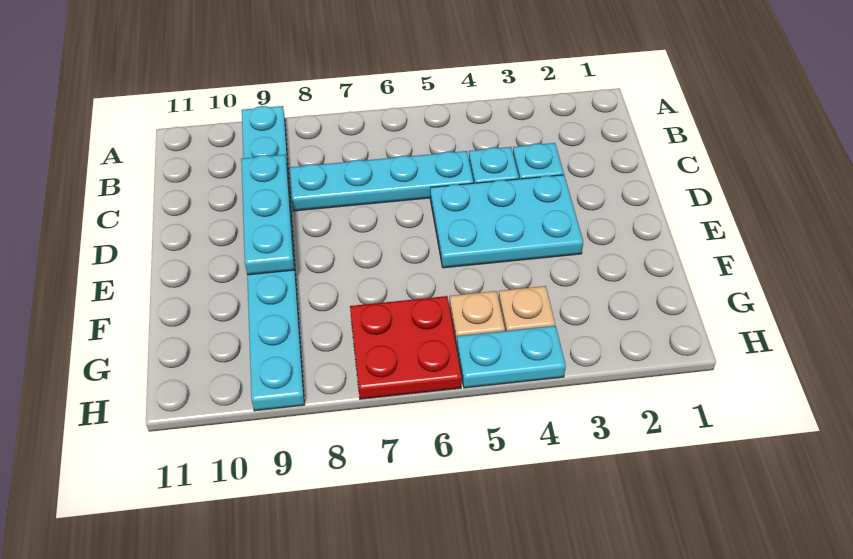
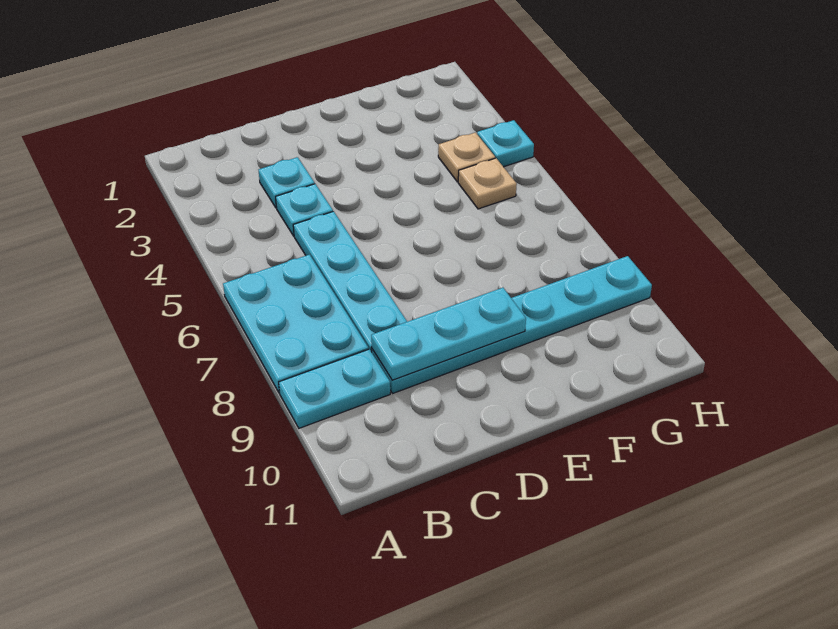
cyan 2x3 plate [430,175,583,268] -> cyan 2x3 plate moved to [223,255,369,393]
red 2x2 plate [350,296,462,399] -> none
cyan 1x2 plate [456,326,566,388] -> cyan 1x1 plate [477,120,534,167]

